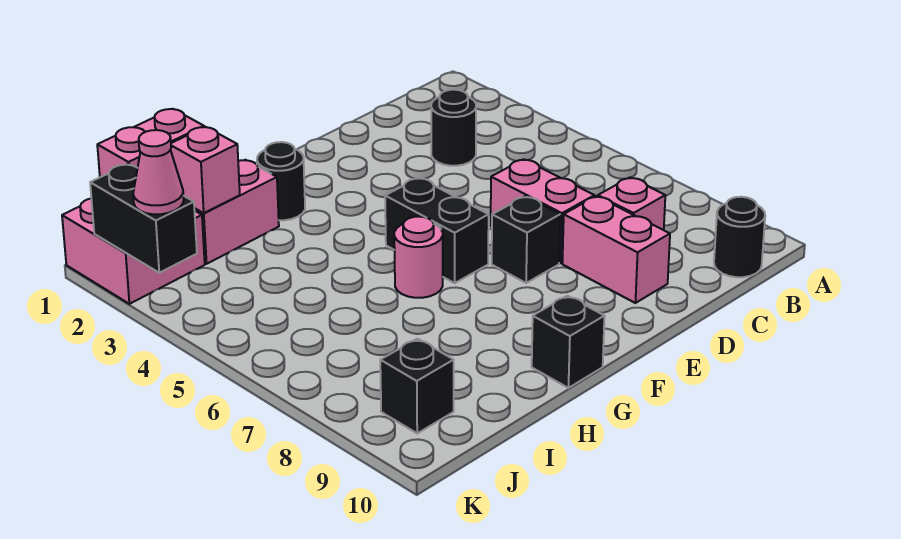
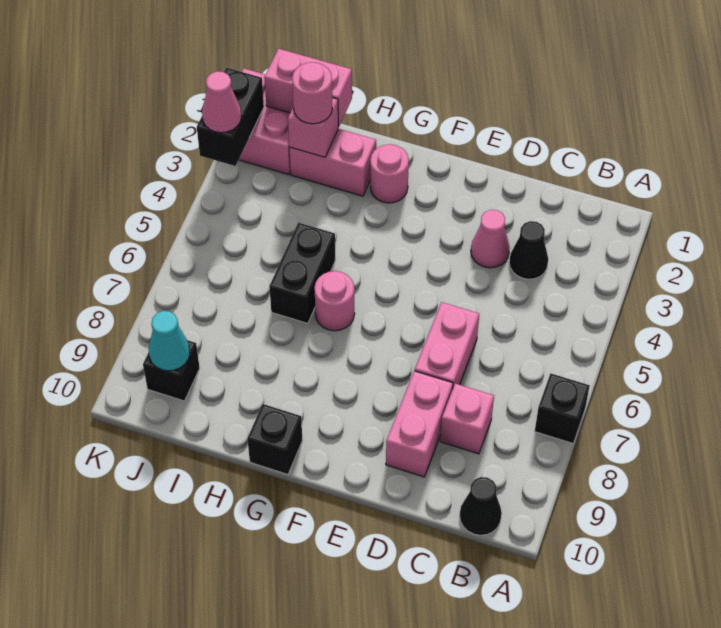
black 1x1 round brick [714,197,765,277] -> black 1x1 cone [460,477,502,535]
black 1x1 round brick [431,90,476,166] -> black 1x1 cone [509,221,548,279]
none -> pink 1x1 cone [471,210,510,268]
black 1x1 brick [492,196,560,283] -> black 1x1 brick moved to [535,374,590,443]
black 1x2 brick [385,178,489,283] -> black 1x2 brick moved to [269,222,335,323]
black 1x1 round brick [257,142,305,220] -> pink 1x1 round brick [370,144,409,203]
none -> pink 1x1 round brick [292,62,332,124]
none -> cyan 1x1 cone [148,311,190,371]

